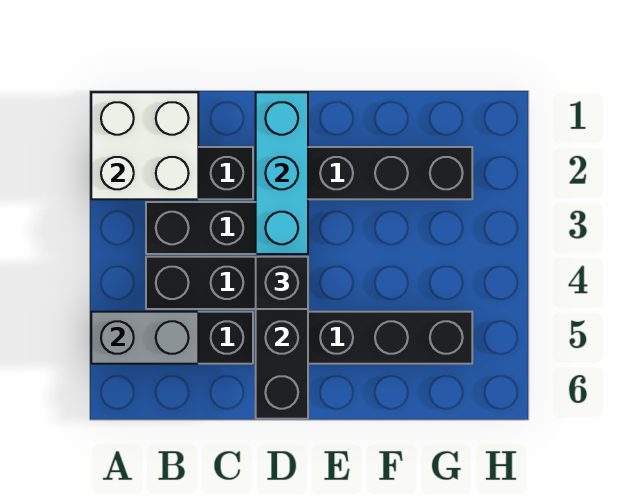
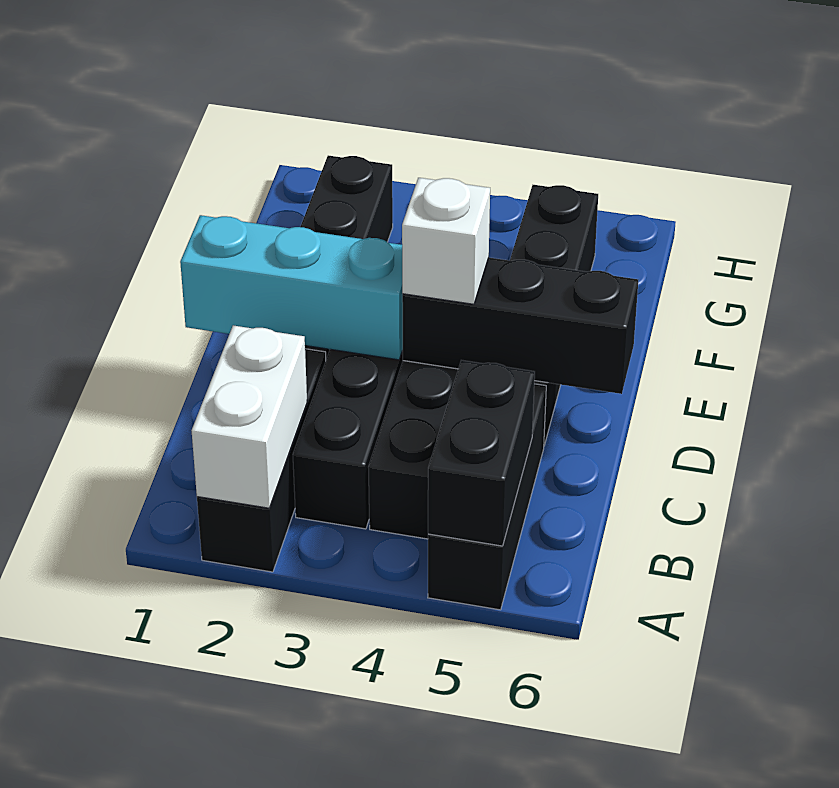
white 2x2 brick [91,92,198,199] -> white 1x2 brick [191,325,307,508]
grey 1x2 brick [91,312,198,364] -> black 1x2 brick [428,360,535,546]
black 1x1 brick [256,257,308,309] -> white 1x1 brick [402,178,490,304]

